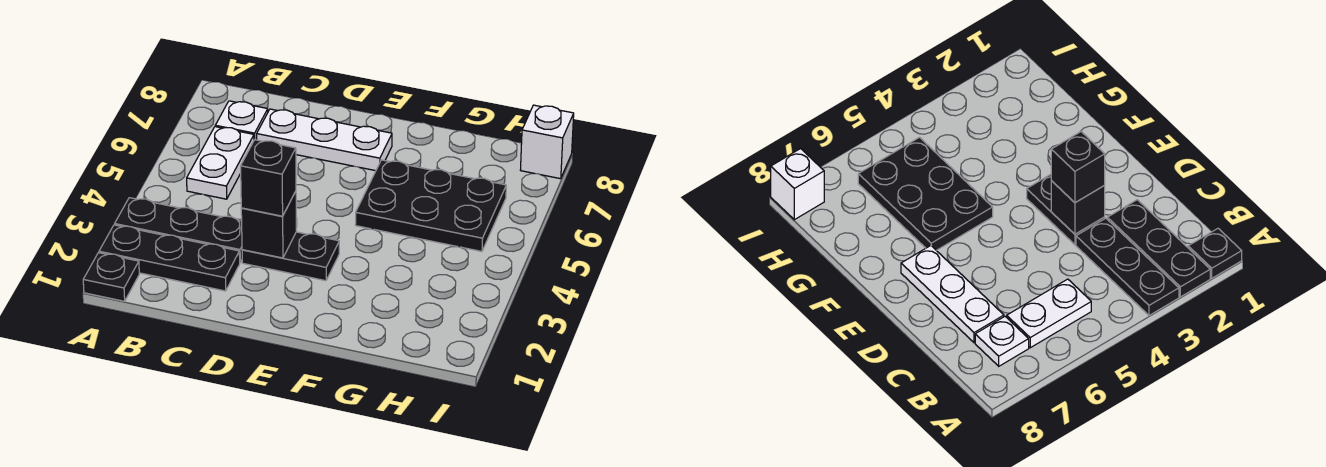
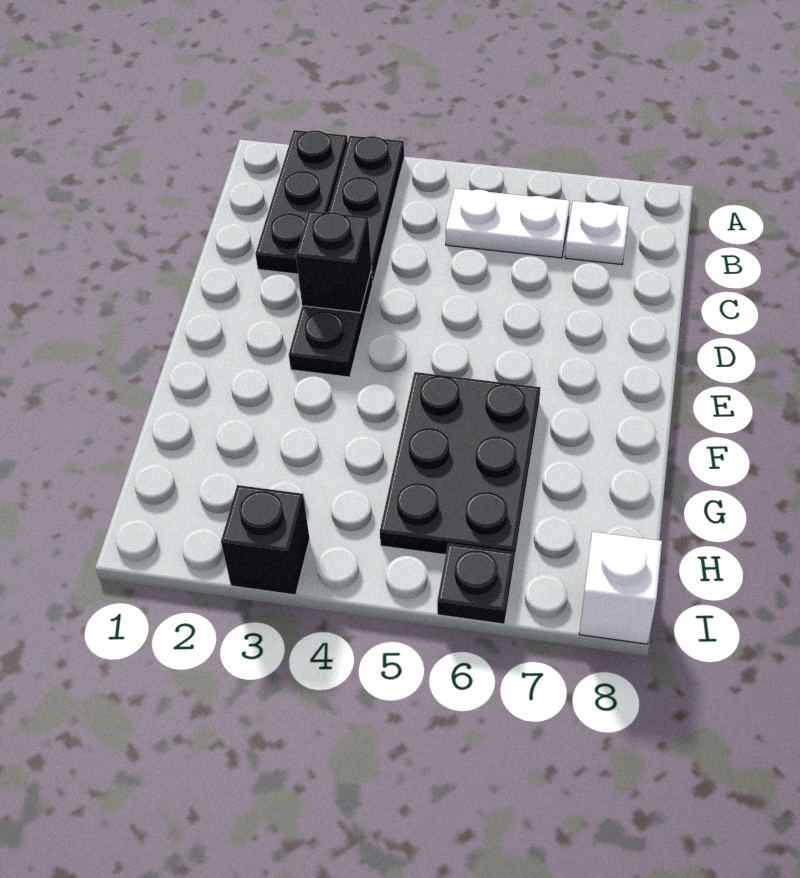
black 1x1 plate [83,253,139,301] -> black 1x1 plate moved to [437,544,514,624]
white 1x3 plate [257,109,392,171] -> none
black 1x1 brick [241,140,296,216] -> black 1x1 brick moved to [221,485,310,595]

